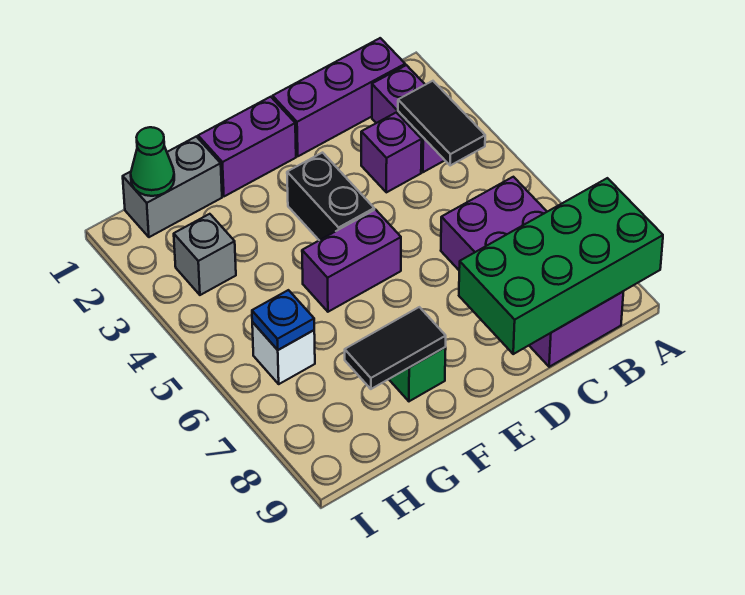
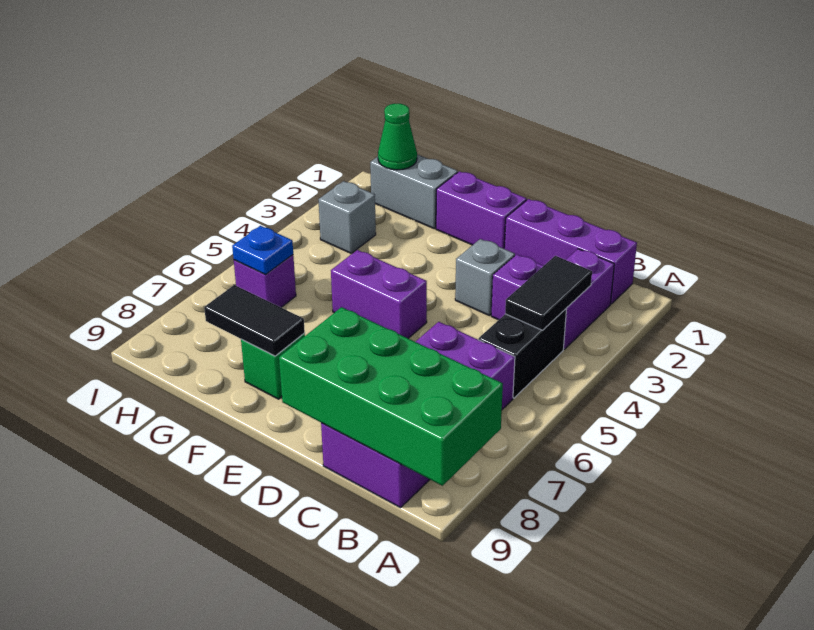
none -> grey 1x1 brick [455,239,515,316]
black 1x2 brick [287,153,374,240] -> black 1x2 brick moved to [478,309,566,398]
white 1x1 brick [252,322,315,384] -> purple 1x1 brick [234,255,296,307]

